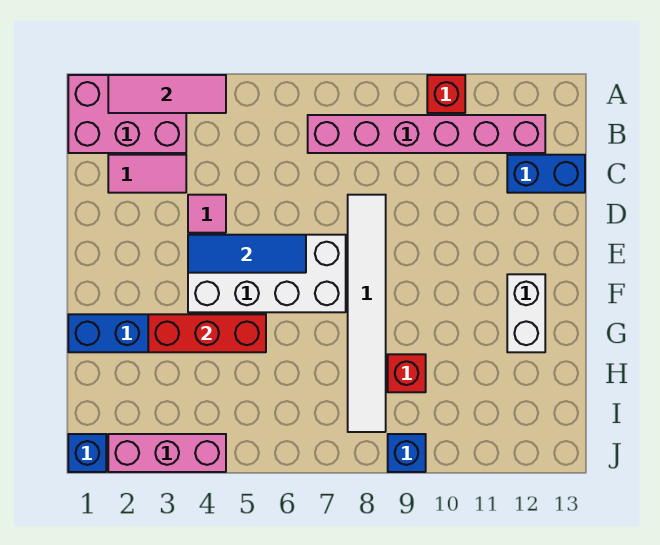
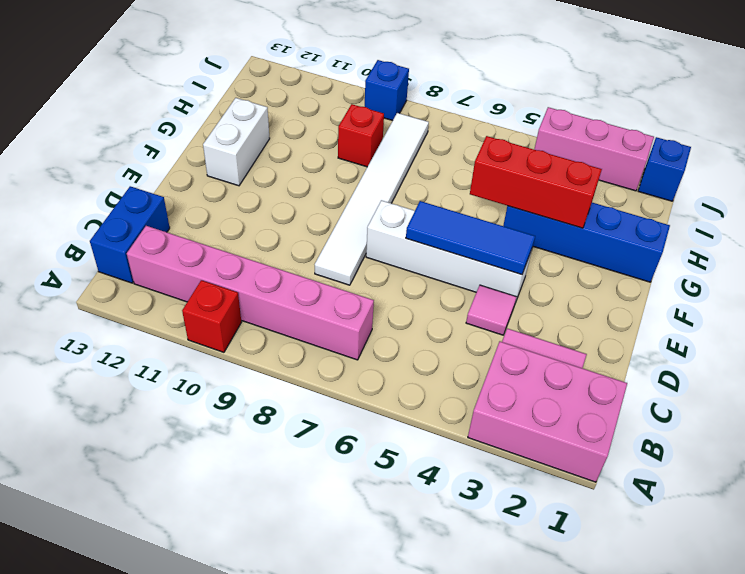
pink 1x3 tile [108,75,226,113] -> none
blue 1x2 brick [507,155,585,193] -> blue 1x2 brick turned to [90,186,170,283]
white 2x4 brick [188,235,346,312] -> white 1x4 brick [366,200,532,303]

